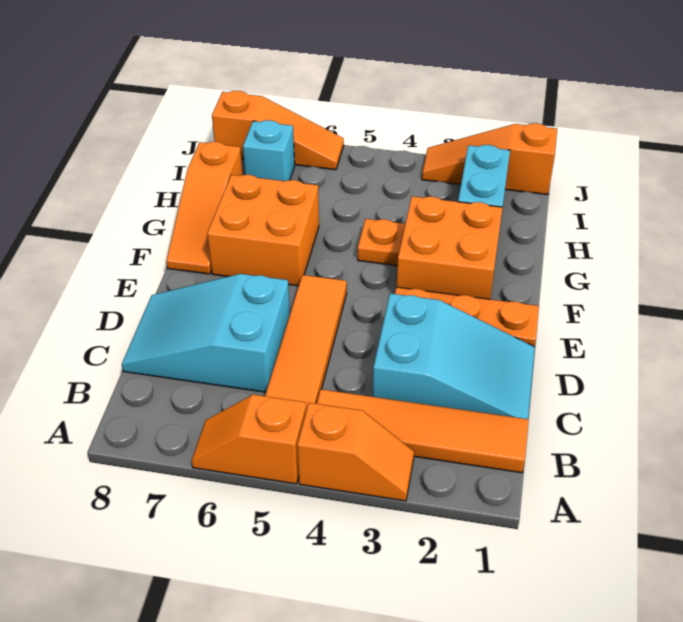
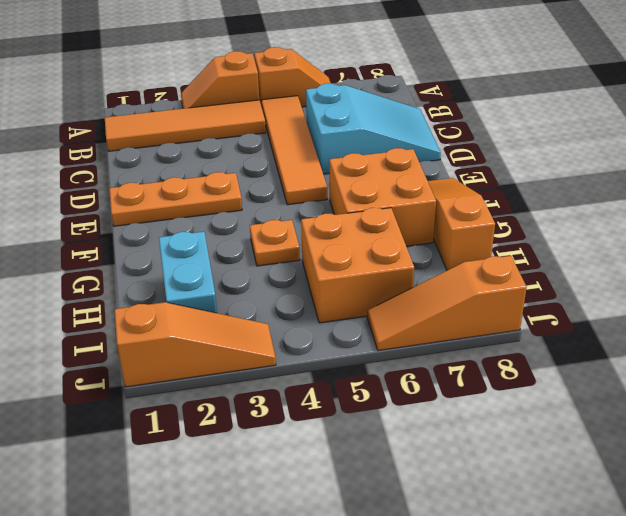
cyan 2x3 slope [373,293,535,419] -> none
orange 2x2 brick [397,196,503,299] -> orange 2x2 brick moved to [301,208,414,323]
cyan 1x1 brick [243,120,295,181] -> none

